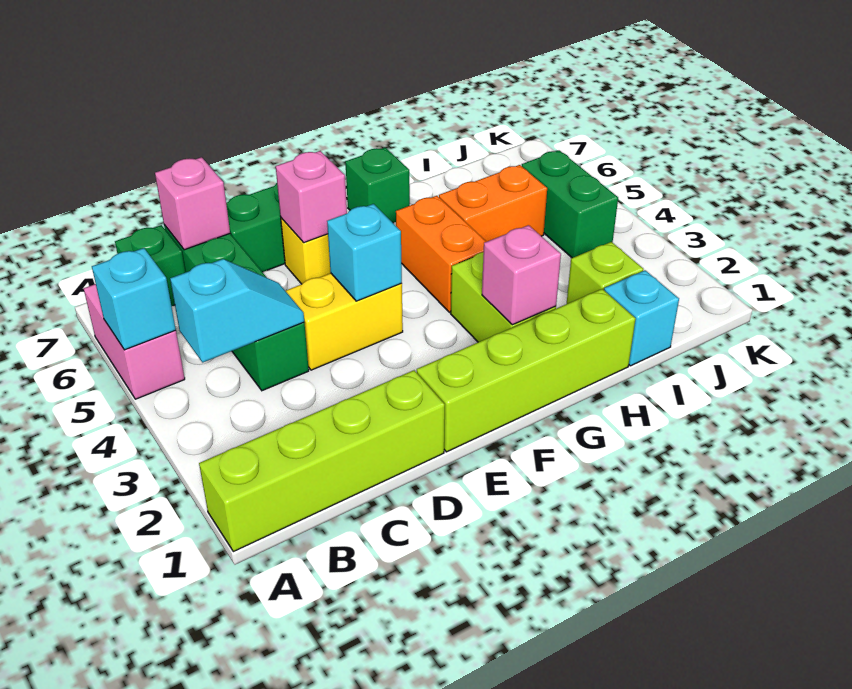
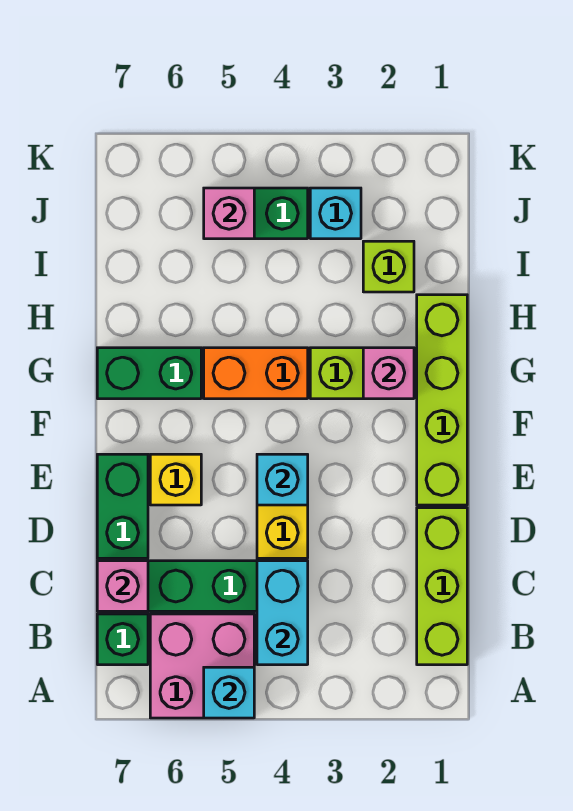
lime 1x4 brick [199,370,445,552] -> lime 1x3 brick [417,508,467,665]
pink 1x2 brick [84,284,185,399] -> pink 2x2 brick [150,614,254,718]
cyan 1x2 slope [170,259,304,363] -> cyan 1x2 brick [257,561,308,665]
pink 1x1 brick [276,151,347,243] -> pink 1x1 brick moved to [204,188,254,239]
green 1x1 brick [345,148,410,223] -> green 1x2 brick [97,348,201,399]
orange 1x2 brick [439,165,547,242] -> none
cyan 1x1 brick [604,270,679,366] -> cyan 1x1 brick moved to [310,188,361,239]

